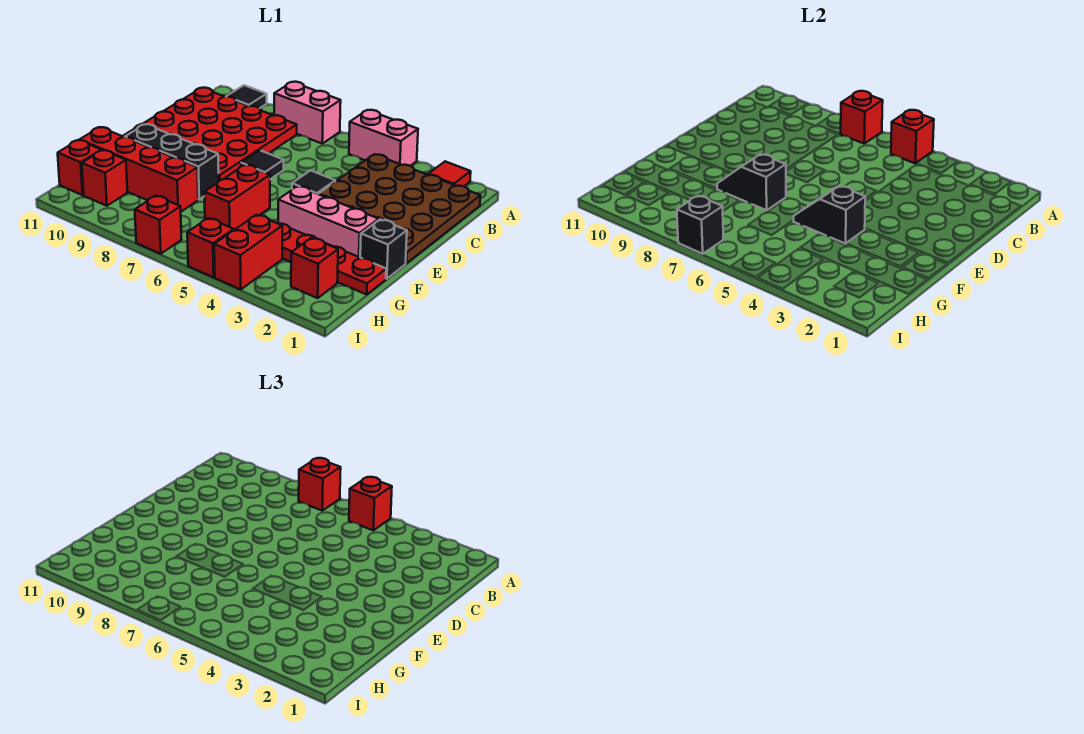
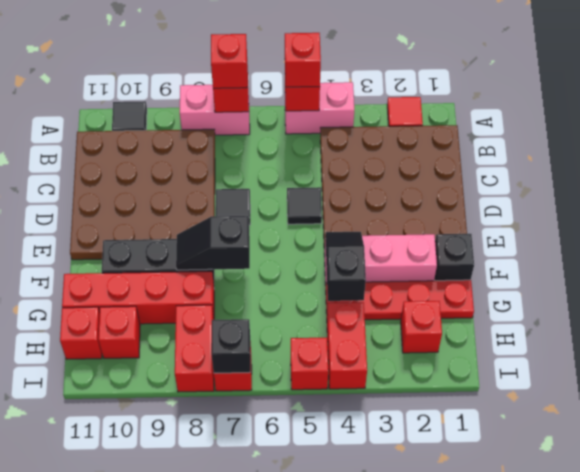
red 4x4 plate [123,88,297,181] -> brown 4x4 plate [70,129,215,260]
black 1x2 slope [794,186,865,244] -> black 1x2 slope turned to [325,232,366,301]
red 1x2 brick [204,165,270,230] -> red 1x2 brick moved to [175,305,214,392]

